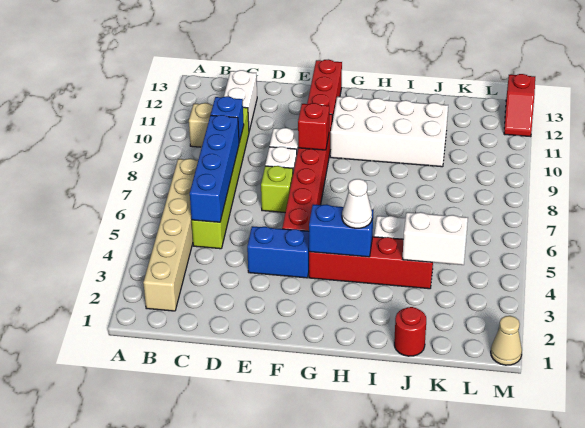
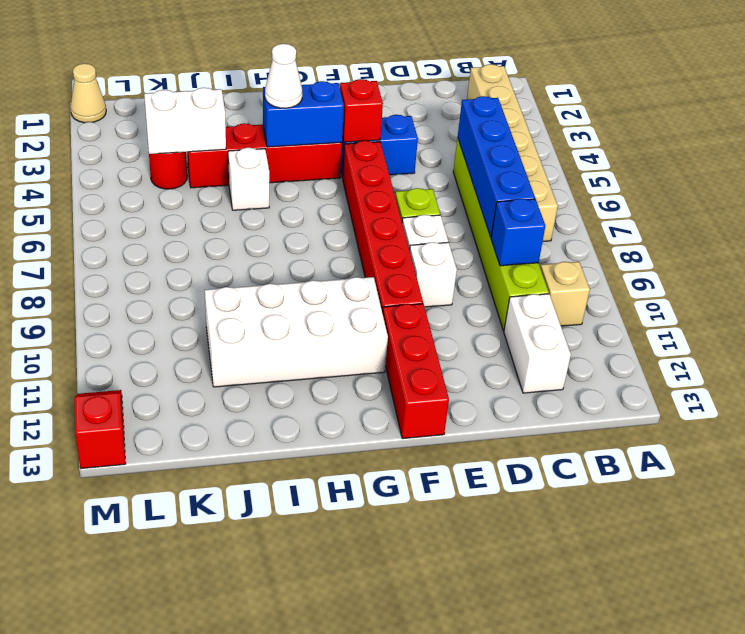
red 1x1 brick [298,103,329,150] -> red 1x1 brick moved to [340,79,383,142]
red 1x1 round brick [394,307,426,356] -> red 1x1 round brick moved to [149,152,187,189]

